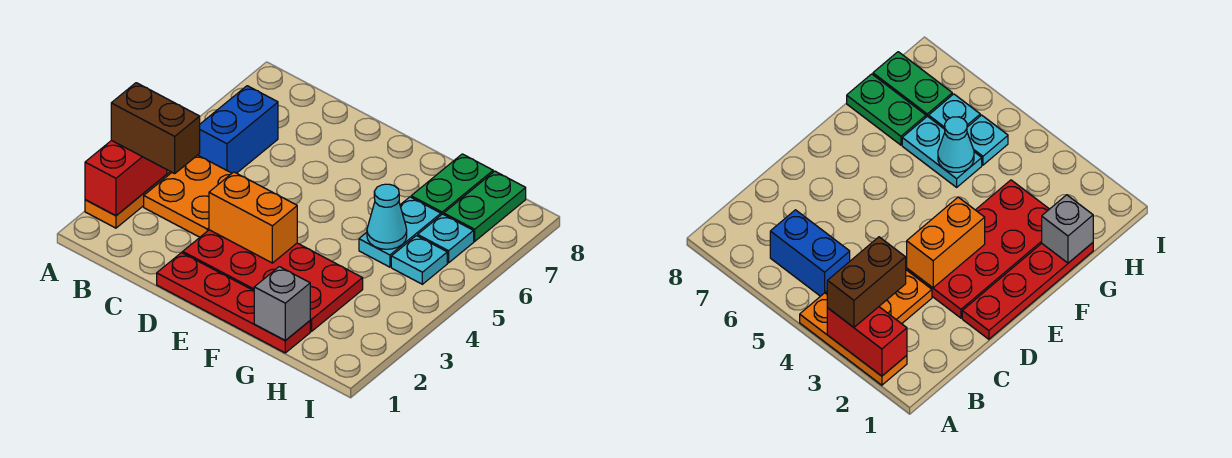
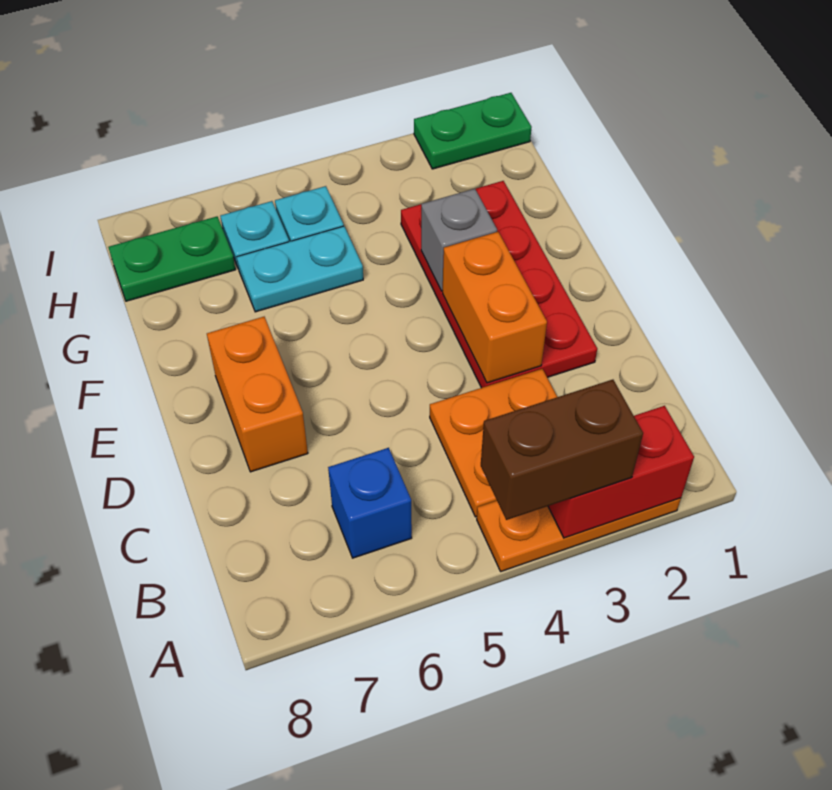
brown 1x2 brick [111,83,200,174] -> brown 1x2 brick turned to [481,380,643,520]
blue 1x2 brick [198,86,278,173] -> blue 1x1 brick [328,448,412,558]
red 1x4 plate [157,252,310,353] -> none
none -> orange 1x2 brick [207,317,308,472]
grey 1x1 brick [254,267,310,341] -> grey 1x1 brick moved to [421,189,497,291]
cyan 1x1 cone [367,184,407,249] -> none
green 1x2 plate [411,154,493,215] -> green 1x2 plate moved to [414,93,532,169]

